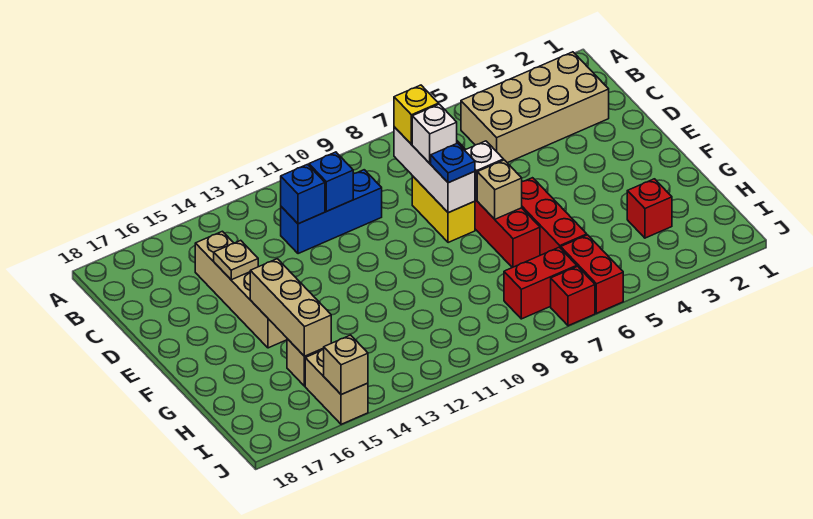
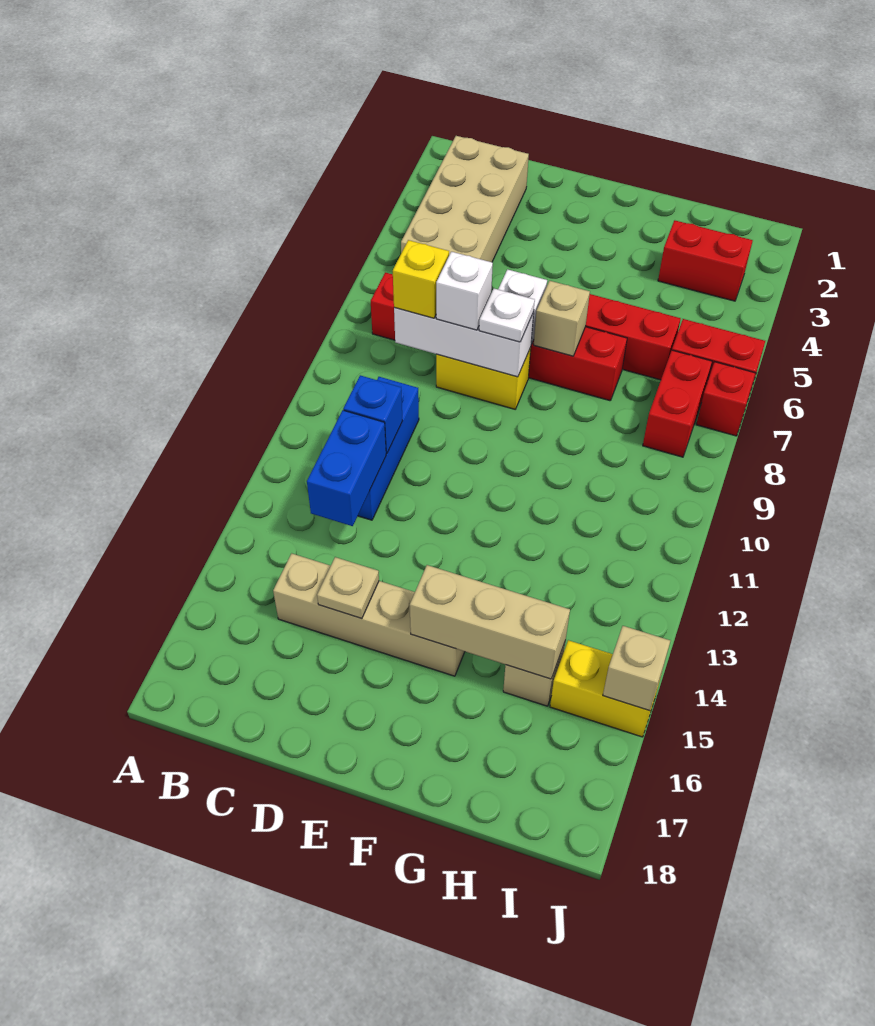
blue 1x1 brick [281,164,325,224] -> blue 1x2 brick [307,410,386,526]
blue 1x1 plate [431,143,475,183] -> white 1x1 plate [479,289,535,342]
red 1x1 brick [627,179,672,238] -> red 1x2 brick [658,220,753,301]
tan 1x2 brick [305,350,368,424] -> yellow 1x2 brick [550,640,661,737]

